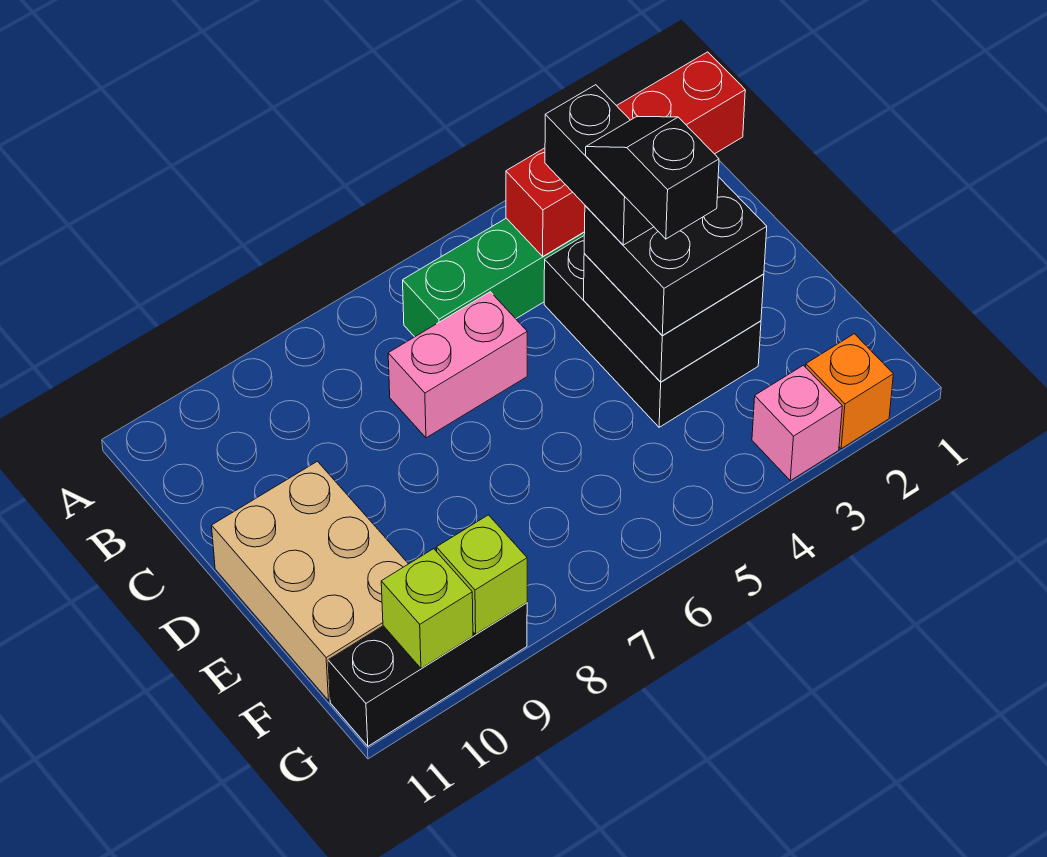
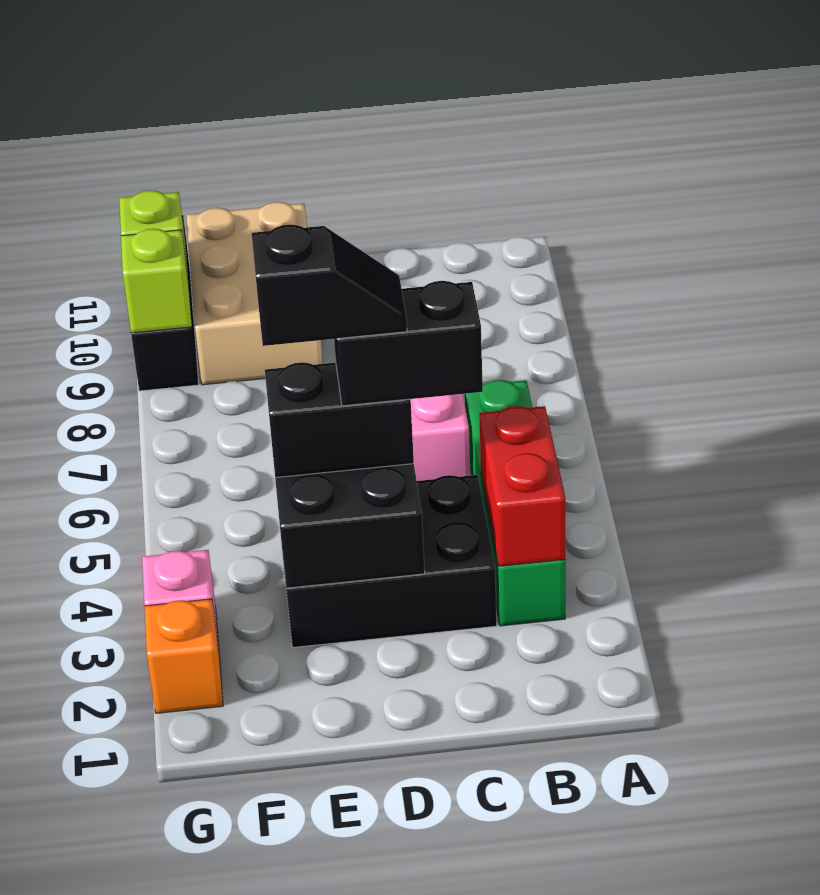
red 1x4 brick [506,52,745,256] -> red 1x2 brick [479,406,565,566]
black 2x2 brick [584,177,767,335] -> black 1x2 brick [265,362,414,478]
tan 2x3 brick [212,461,408,701] -> tan 2x3 brick turned to [186,202,323,385]

